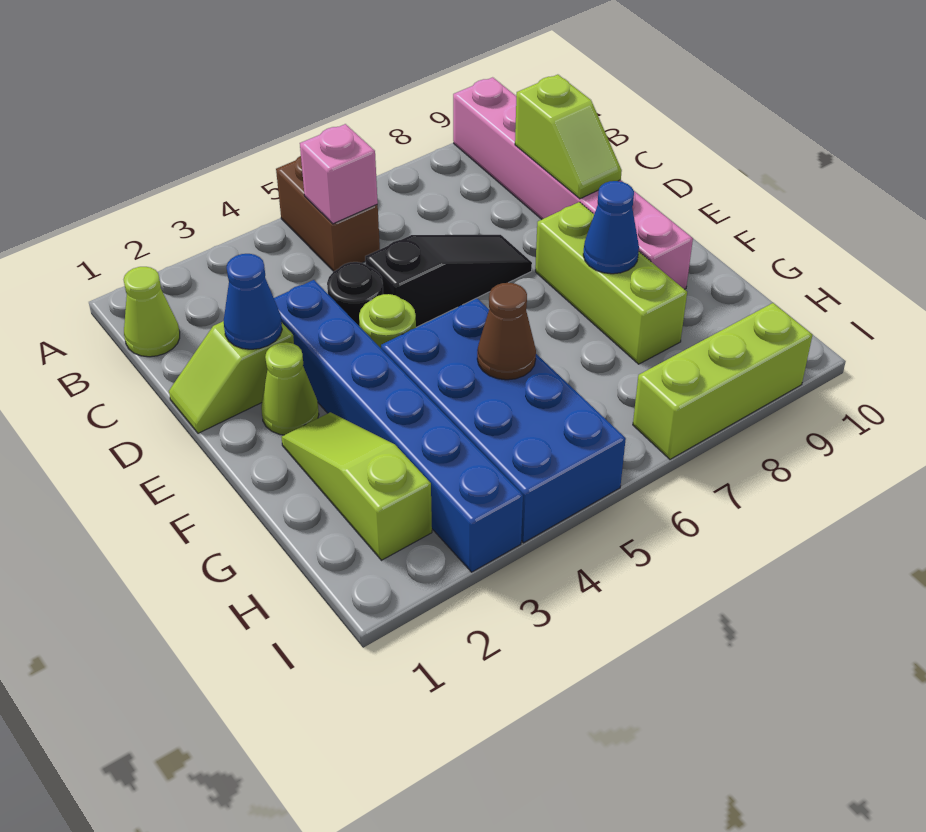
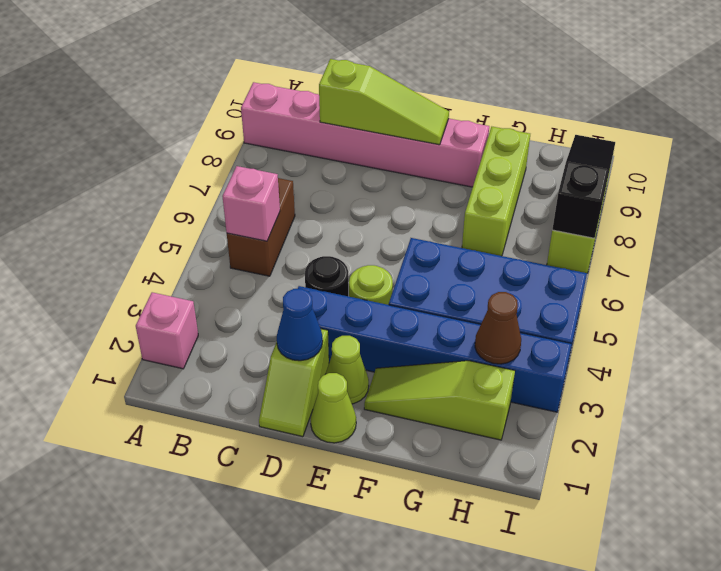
none -> pink 1x1 brick [136,292,198,369]
brown 1x2 brick [276,156,380,271] -> brown 1x2 brick turned to [227,178,295,276]
lime 1x1 cone [124,267,180,357] -> lime 1x1 cone moved to [311,373,356,443]
lime 1x2 slope [515,75,622,199] -> lime 1x3 slope [319,59,449,145]
black 1x3 slope [365,235,532,327] -> black 1x3 slope moved to [552,135,615,238]
lime 1x3 brick [535,202,687,364] -> lime 1x3 brick turned to [462,127,530,256]
blue 1x1 cone [583,181,639,274] -> none
brown 1x1 cone [477,283,536,380] -> brown 1x1 cone moved to [475,292,521,364]

